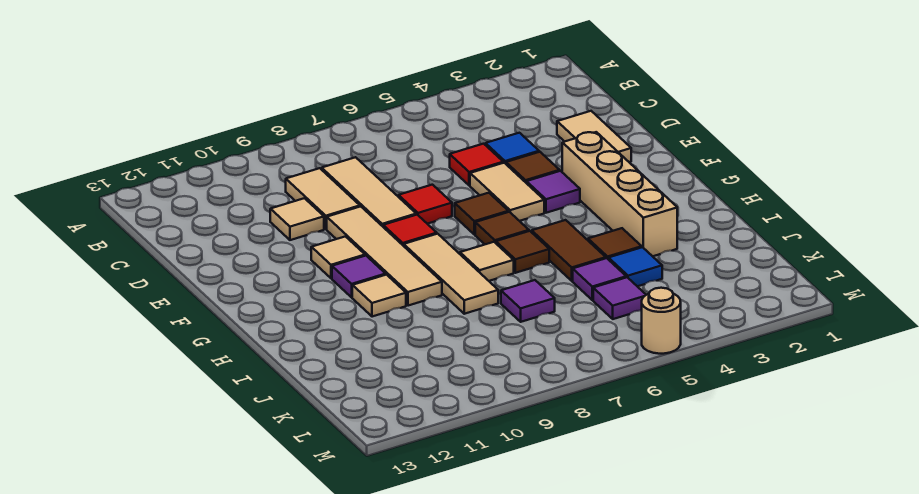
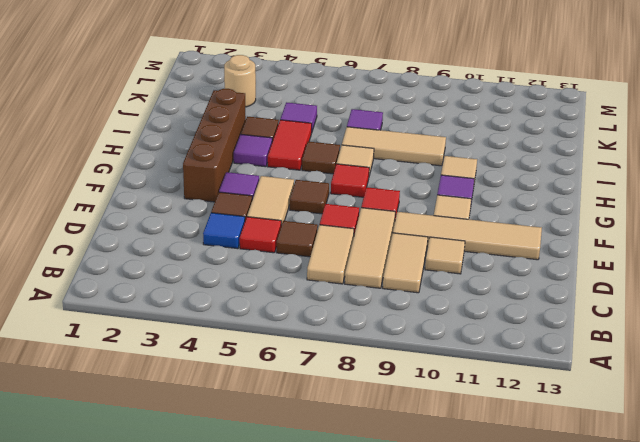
tan 1x2 tile [557,111,631,162] -> tan 1x2 tile moved to [307,225,354,284]
tan 1x4 tile [327,206,442,306] -> tan 1x4 tile turned to [393,212,542,260]
tan 1x4 brick [562,132,677,256] -> brown 1x4 brick [183,89,246,202]
brown 1x1 tile [475,212,529,244] -> brown 1x1 tile moved to [277,221,318,257]
none -> red 1x1 tile [331,164,369,197]
tan 1x3 tile [404,234,498,314] -> tan 1x3 tile turned to [342,127,446,166]
brown 1x2 tile [532,220,606,281] -> red 1x2 tile [268,120,312,170]
blue 1x1 tile [609,247,662,286] -> none
purple 1x1 tile [593,277,646,319] -> purple 1x1 tile moved to [234,134,272,167]
tan 1x1 round brick [642,288,681,354] -> tan 1x1 round brick moved to [224,55,256,107]

